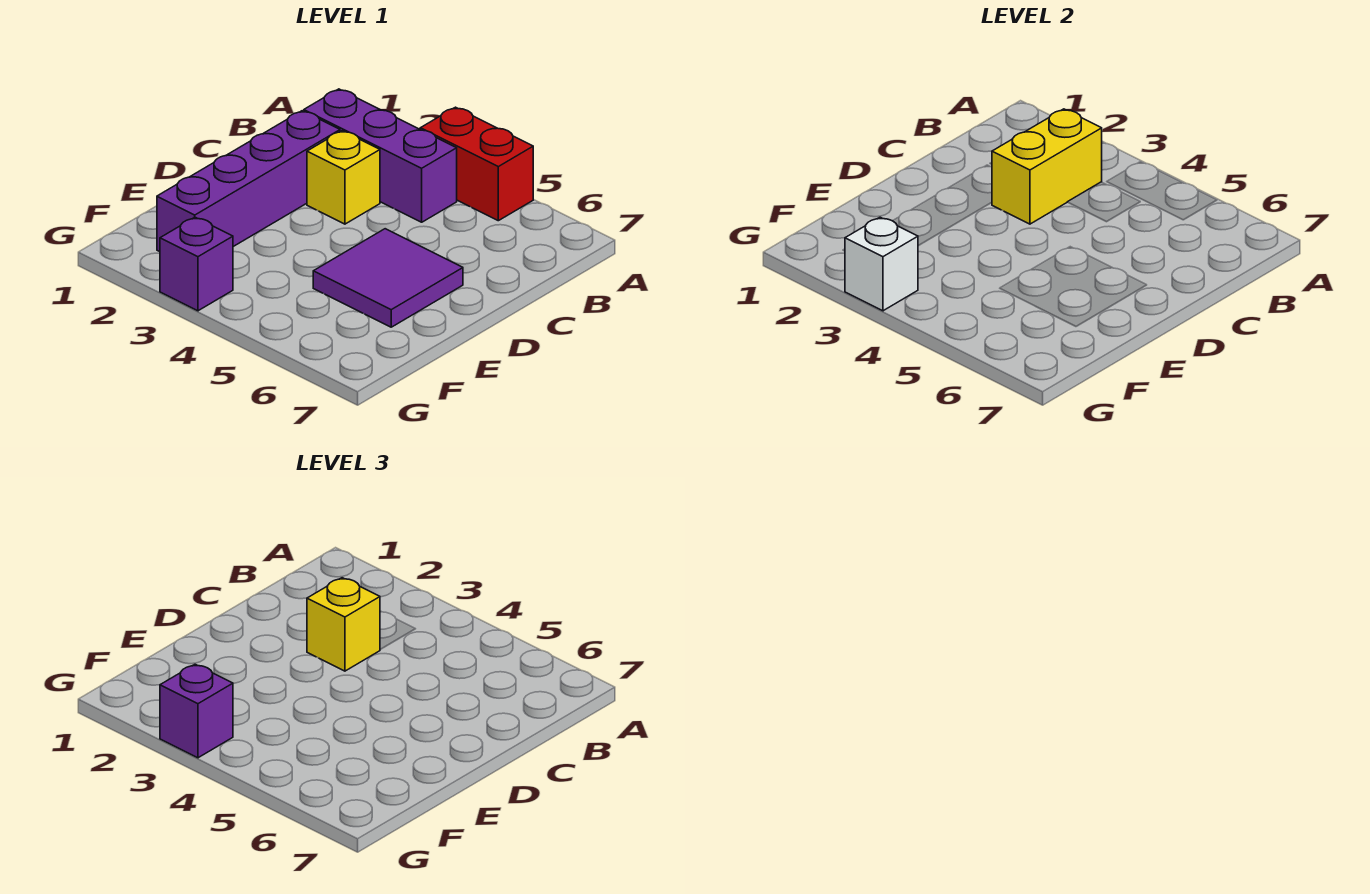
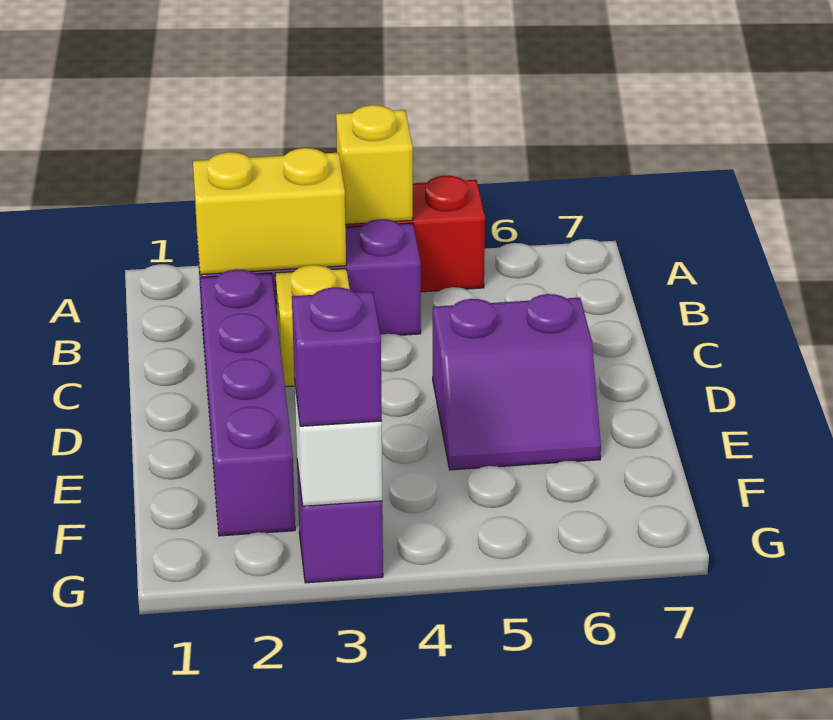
yellow 1x2 brick [992,109,1102,224] -> yellow 1x2 brick turned to [193,148,346,275]
yellow 1x1 brick [307,578,380,671] -> yellow 1x1 brick moved to [336,105,413,224]
purple 2x2 tile [313,229,463,327] -> purple 2x2 slope [433,294,601,470]

